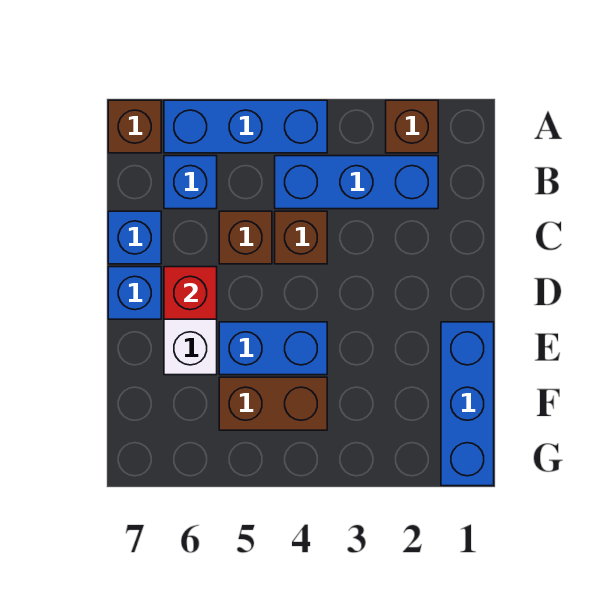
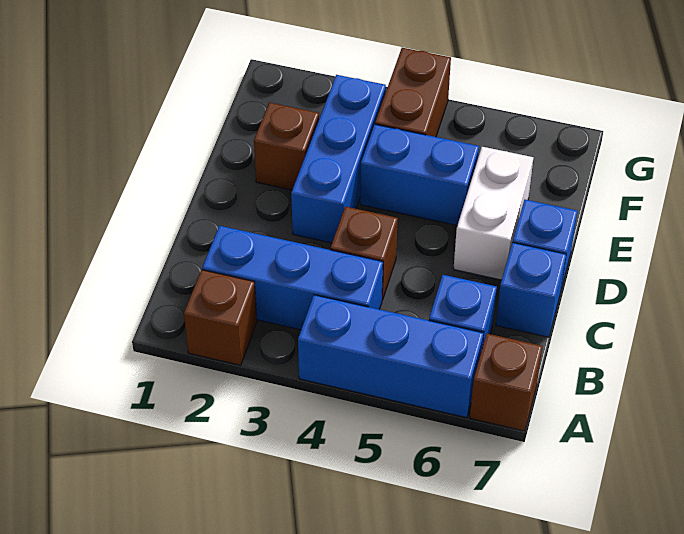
brown 1x1 brick [219,211,272,264] -> brown 1x1 brick moved to [254,103,319,190]
red 1x1 brick [164,267,217,319] -> none
blue 1x3 brick [441,322,494,486] -> blue 1x3 brick moved to [291,75,386,243]
brown 1x2 brick [219,377,327,430] -> brown 1x2 brick turned to [375,48,451,137]

